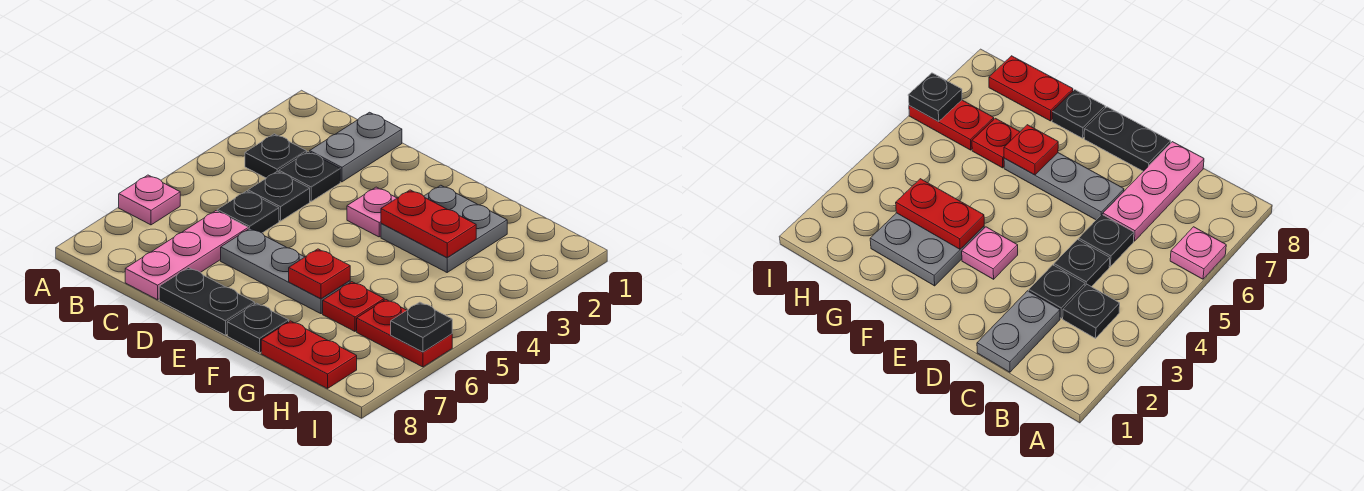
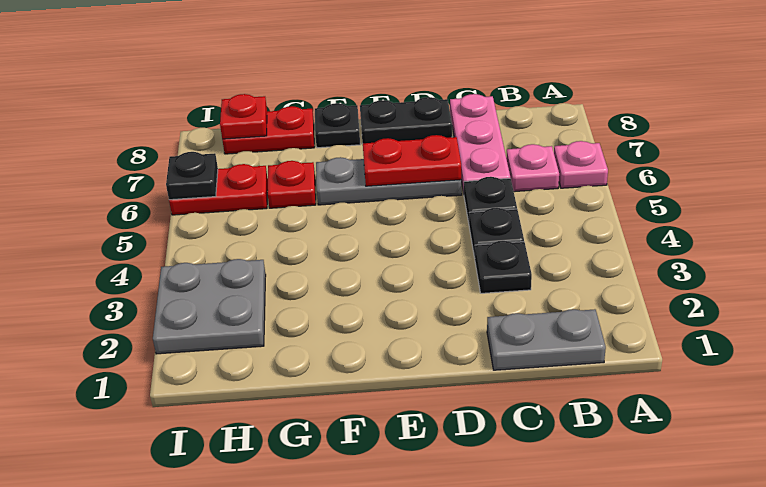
black 1x1 plate [245,134,307,178] -> none
grey 1x2 plate [310,112,402,182] -> grey 1x2 plate turned to [487,309,606,370]
pink 1x1 plate [347,187,397,237] -> pink 1x1 plate moved to [506,144,559,192]
grey 2x2 plate [381,185,507,272] -> grey 2x2 plate moved to [153,259,266,354]
red 1x2 plate [381,190,476,258] -> red 1x2 plate moved to [363,135,461,186]
red 1x1 plate [289,249,350,299] -> red 1x1 plate moved to [220,94,267,139]

